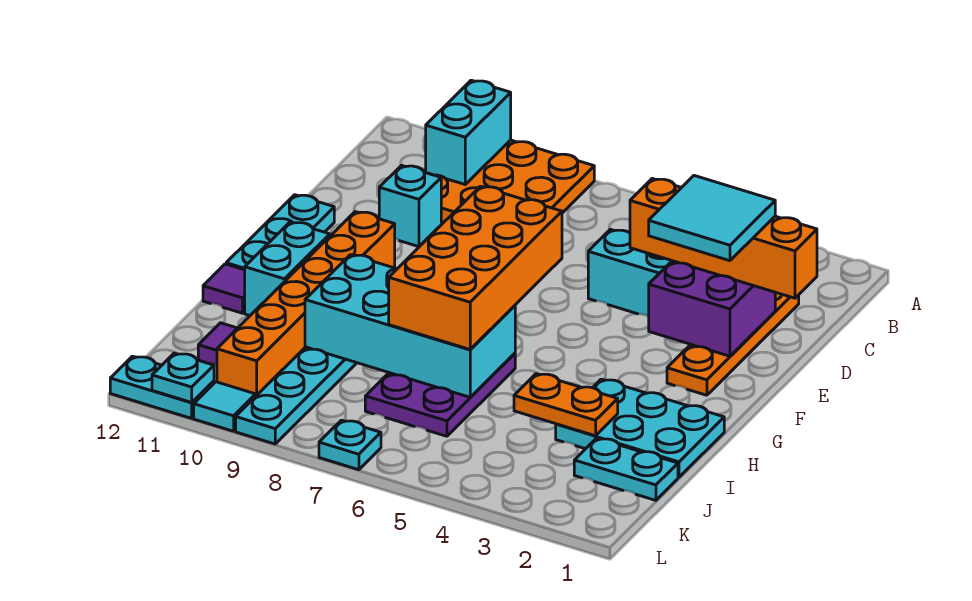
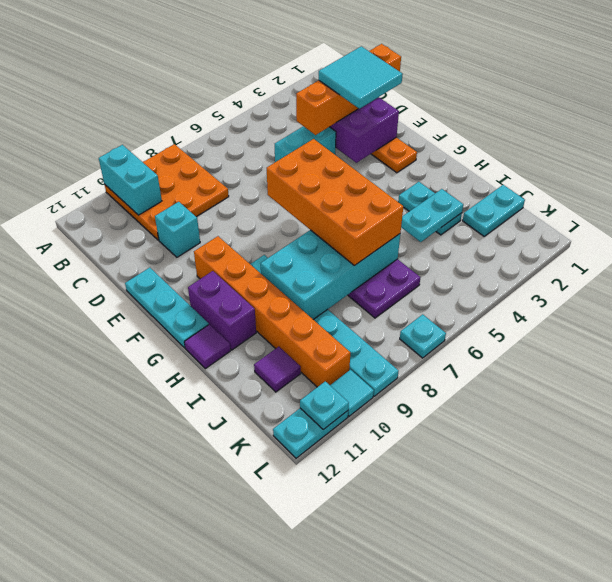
cyan 1x2 brick [245,222,330,316] -> purple 1x2 brick [188,271,256,350]
cyan 2x3 plate [556,379,724,477] -> cyan 1x2 plate [398,182,462,235]
orange 1x2 plate [514,374,618,436] -> cyan 1x2 plate [401,189,463,242]

